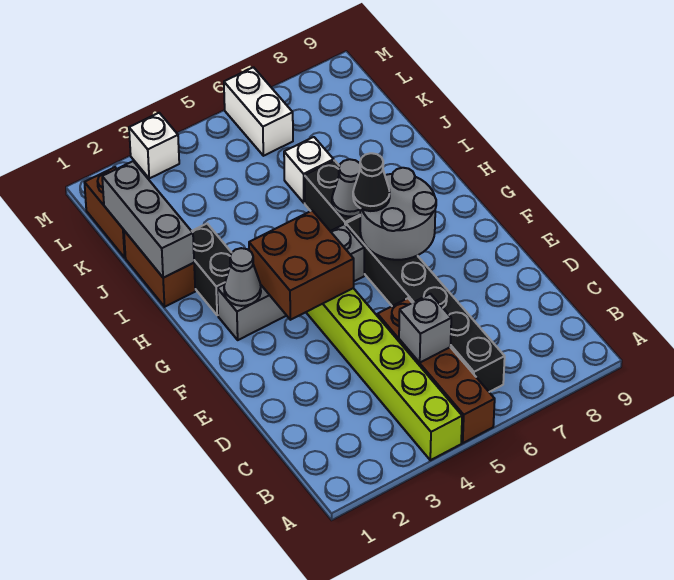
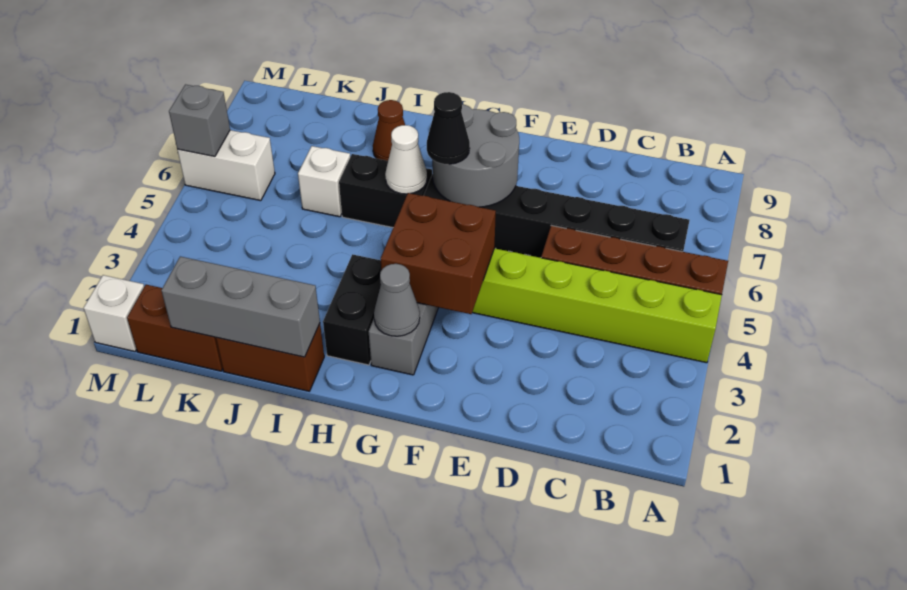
grey 1x1 brick [399,294,451,363] -> grey 1x1 brick moved to [169,85,230,156]
black 1x2 brick [192,224,232,315] -> black 1x2 brick turned to [323,254,381,365]
grey 1x1 cone [332,159,361,217] -> white 1x1 cone [385,125,427,194]
none -> brown 1x1 cone [373,100,405,161]
white 1x1 brick [129,113,179,178] -> white 1x1 brick moved to [84,275,144,351]

